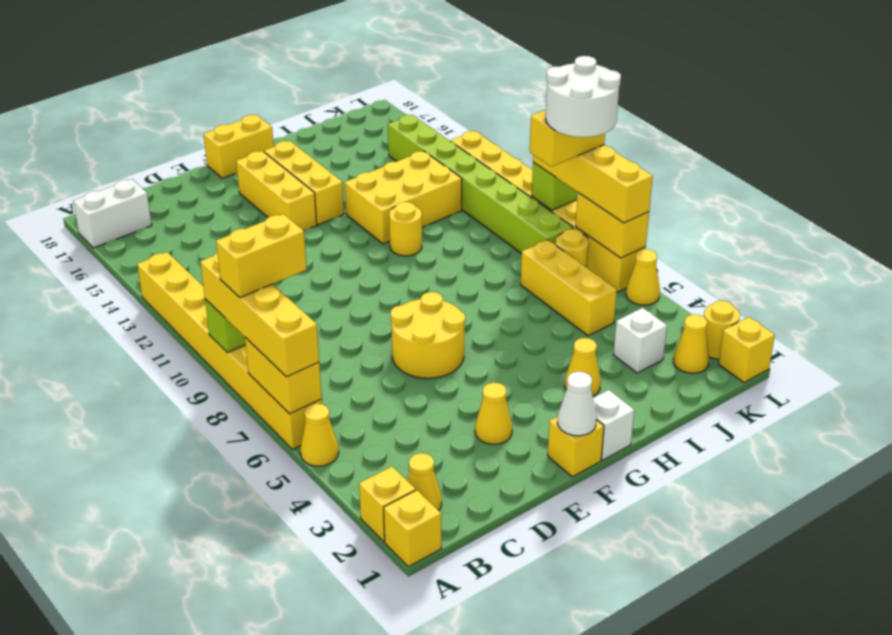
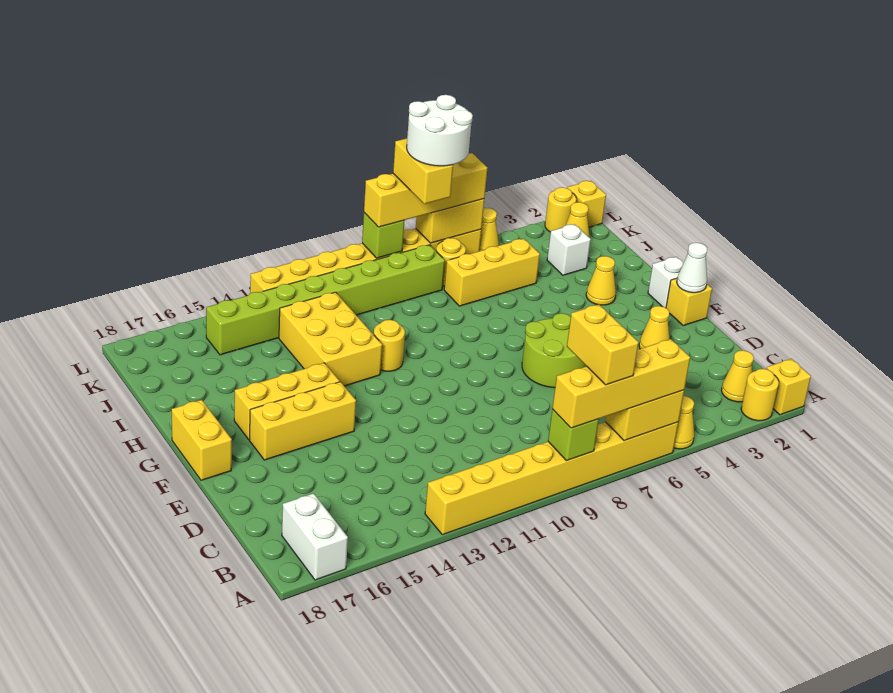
yellow 1x1 brick [359,467,416,541] -> yellow 1x1 round brick [741,369,779,421]
yellow 2x2 round brick [390,292,465,378] -> lime 2x2 round brick [522,313,585,388]

